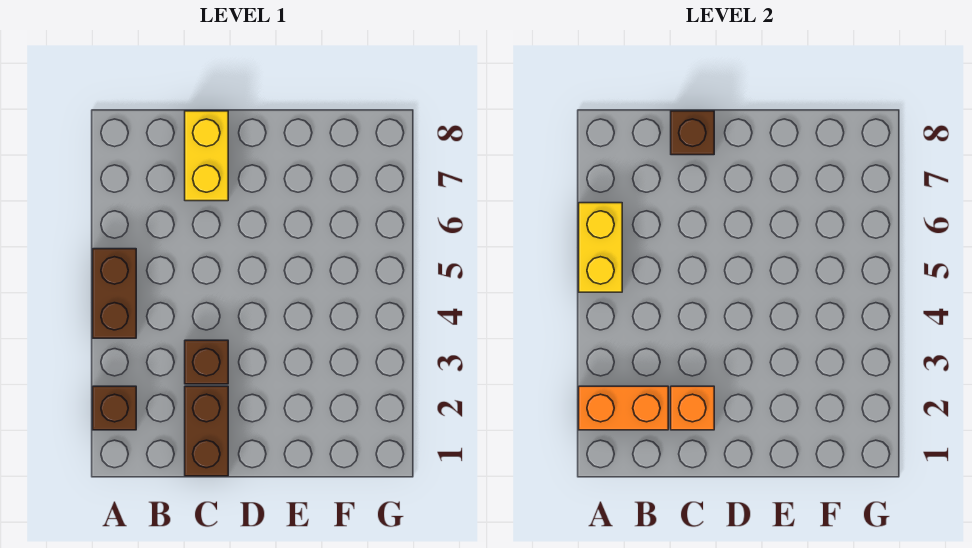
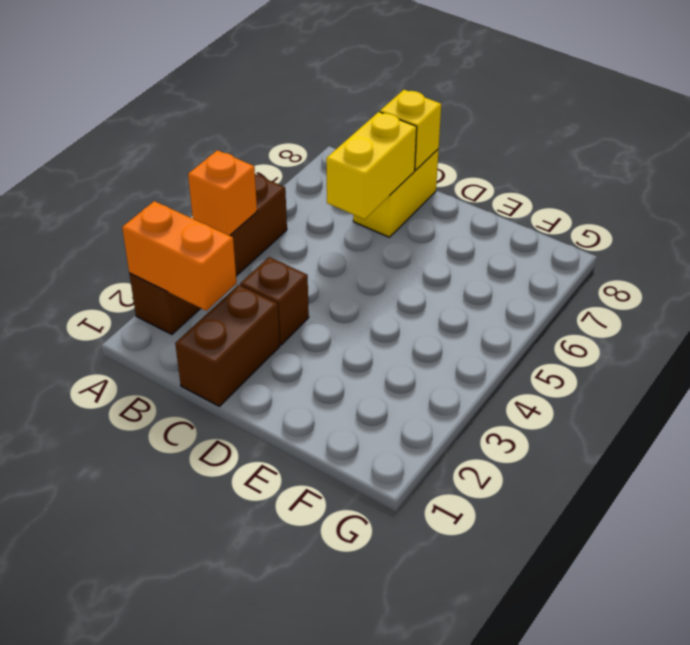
yellow 1x2 brick [579,203,622,292] -> yellow 1x2 brick moved to [326,112,417,219]
orange 1x1 brick [671,386,714,430] -> orange 1x1 brick moved to [188,150,257,236]
brown 1x1 brick [671,111,714,155] -> yellow 1x1 brick [380,90,441,170]

